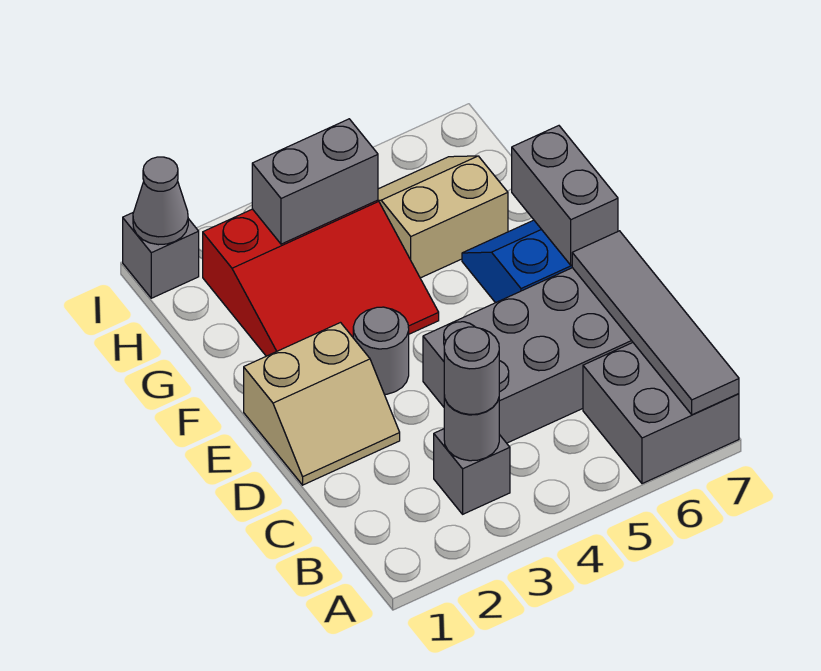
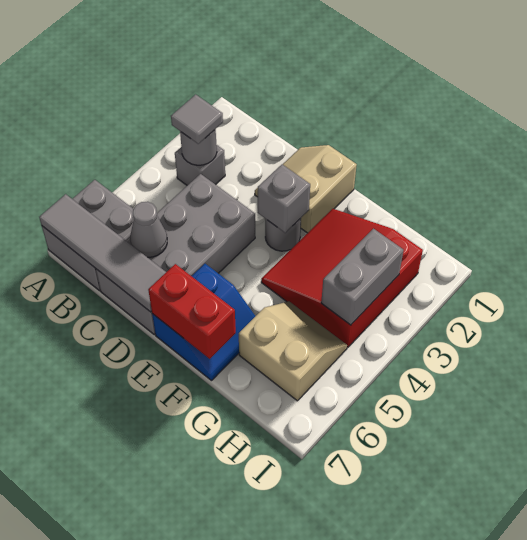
grey 1x1 round brick [444,327,499,414] -> grey 1x1 tile [171,94,223,144]
grey 1x2 brick [512,126,618,265] -> red 1x2 brick [148,264,236,359]
tan 2x2 slope [378,156,508,278] -> tan 2x2 slope turned to [239,301,347,401]
grey 1x1 brick [123,213,199,298] -> grey 1x1 brick moved to [258,164,310,233]
grey 1x1 cone [133,157,188,245] -> grey 1x1 cone moved to [130,202,167,257]

